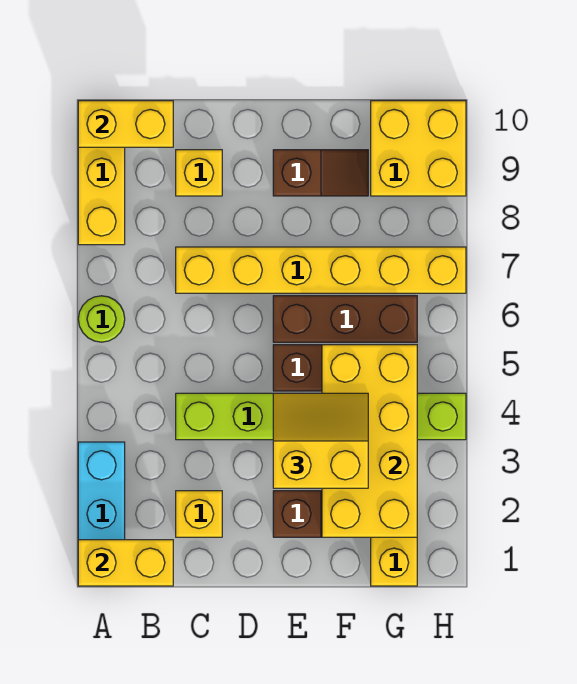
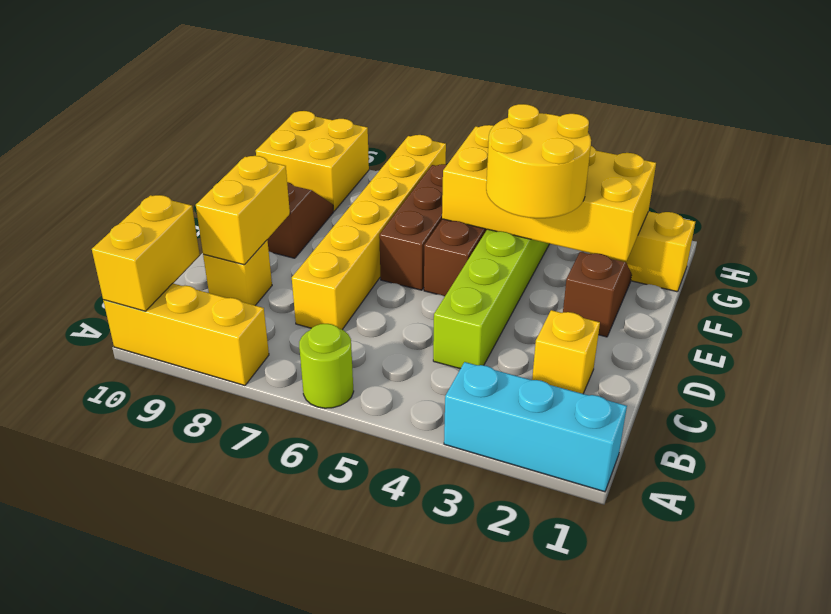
yellow 1x2 brick [78,540,173,586] -> yellow 1x2 brick moved to [196,156,290,265]
yellow 2x2 slope [273,393,368,488] -> yellow 2x2 round brick [486,104,591,218]

